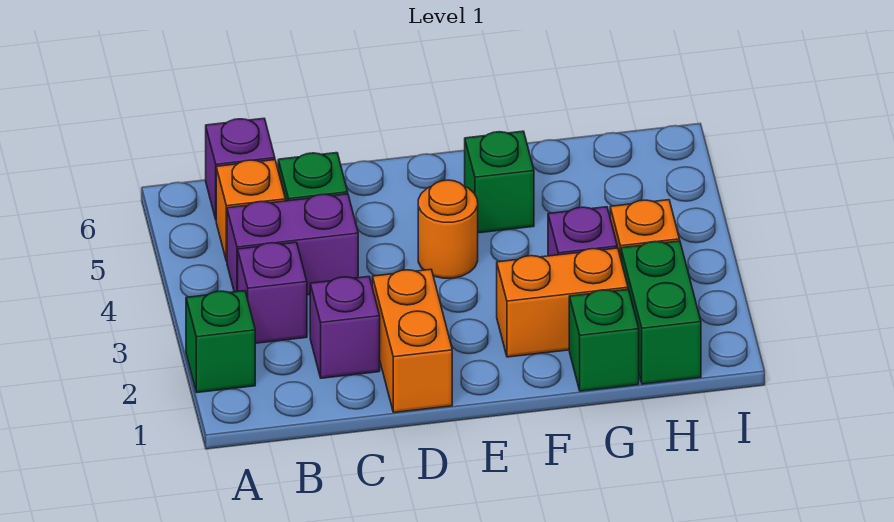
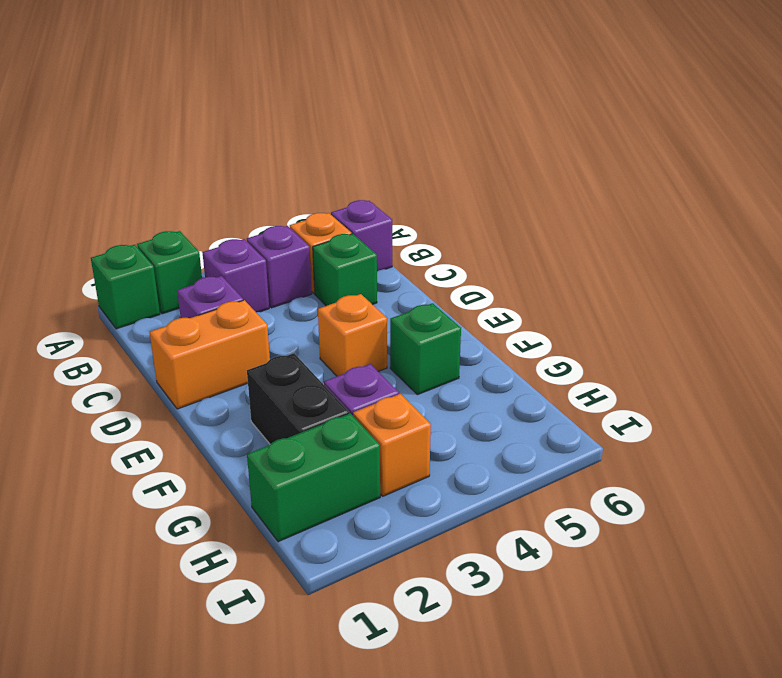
purple 1x2 brick [227,194,358,295] -> purple 1x1 brick [247,226,312,308]
orange 1x1 round brick [418,180,478,278] -> orange 1x1 brick [318,294,387,376]
orange 1x2 brick [497,248,628,357] -> black 1x2 brick [247,353,349,444]
green 1x1 brick [569,289,639,391] -> green 1x1 brick moved to [91,245,160,329]

